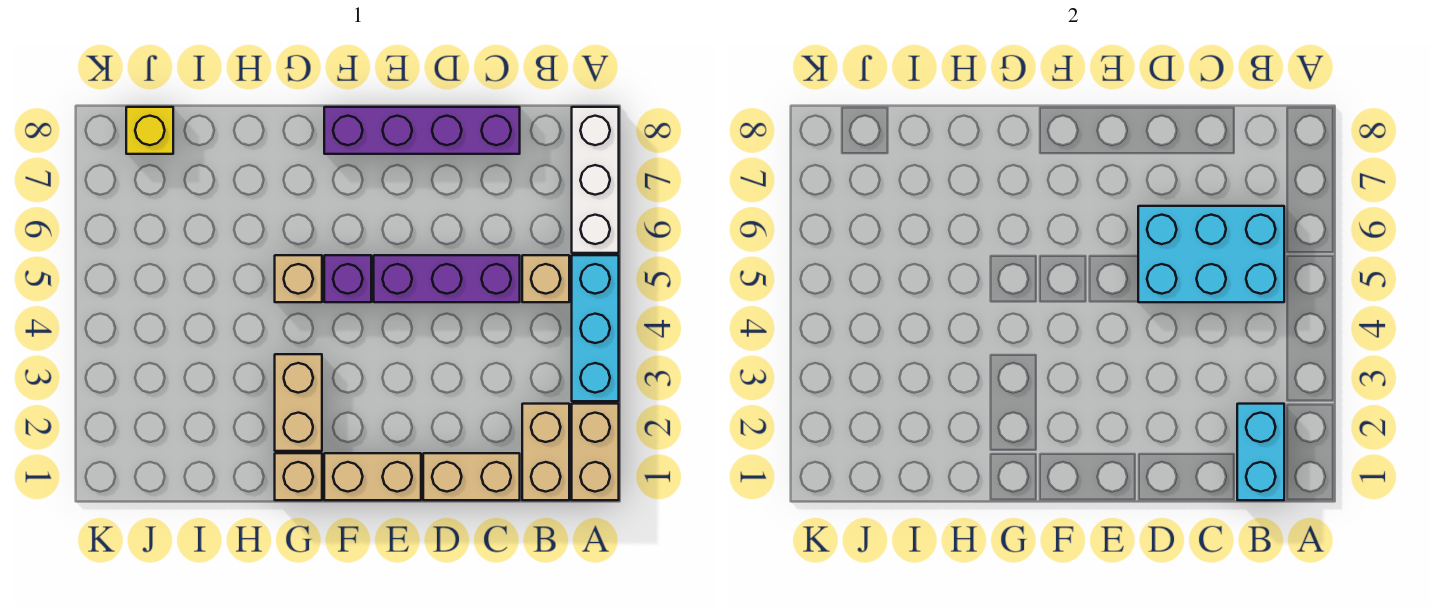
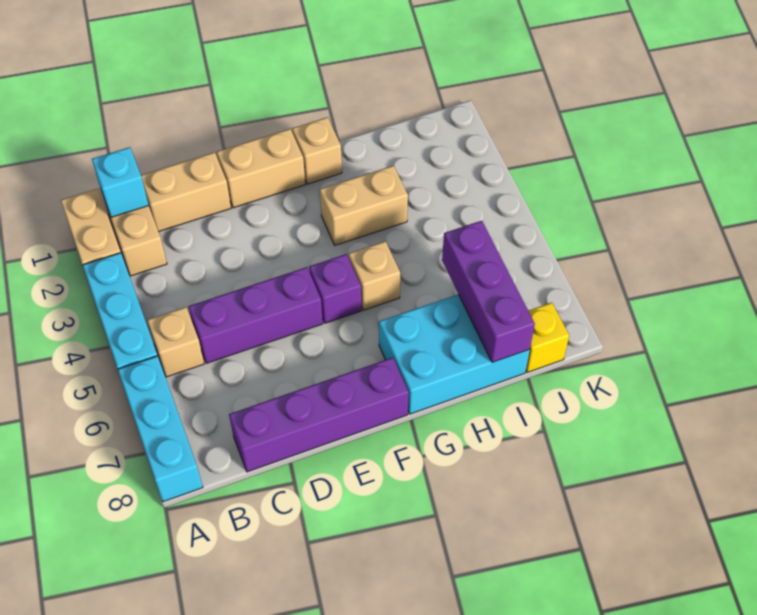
white 1x3 brick [572,107,619,253] -> cyan 1x3 brick [118,356,203,502]
cyan 1x2 brick [1237,404,1284,500] -> cyan 1x1 brick [92,147,149,217]
cyan 2x3 brick [1138,206,1284,302] -> cyan 2x3 brick moved to [379,294,530,414]
tan 1x2 brick [275,354,322,451] -> tan 1x2 brick turned to [320,166,408,245]
none -> purple 1x3 brick [442,221,535,362]

